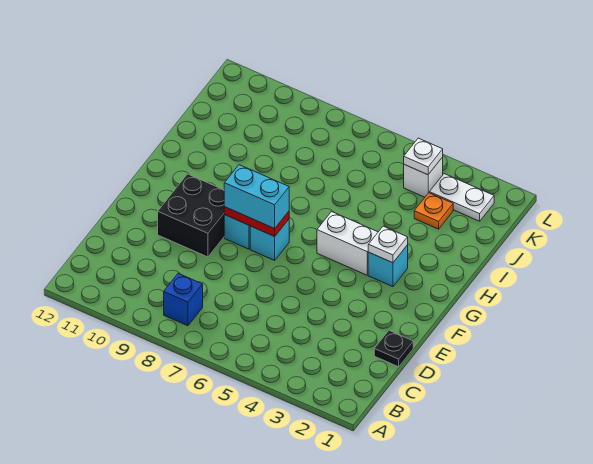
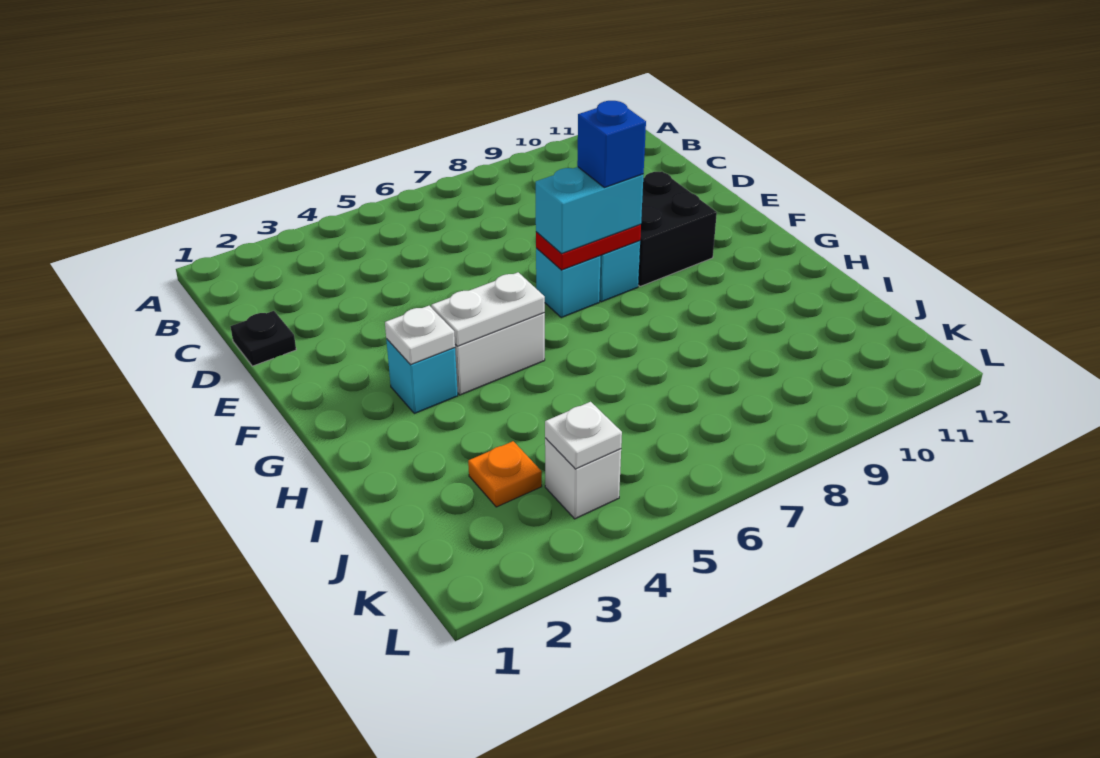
blue 1x1 brick [164,273,203,326] -> blue 1x1 brick moved to [577,101,646,188]
white 1x2 plate [429,174,494,221] -> white 1x2 plate moved to [431,272,545,346]

